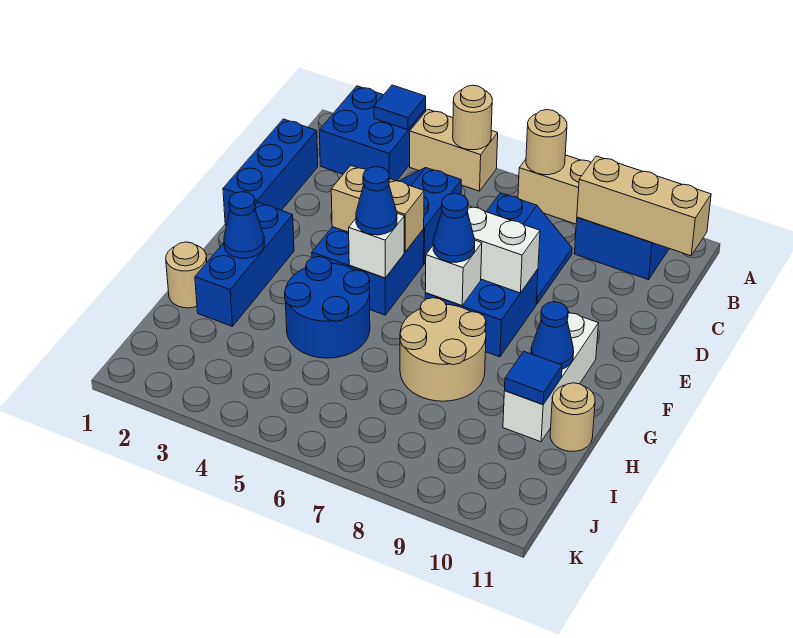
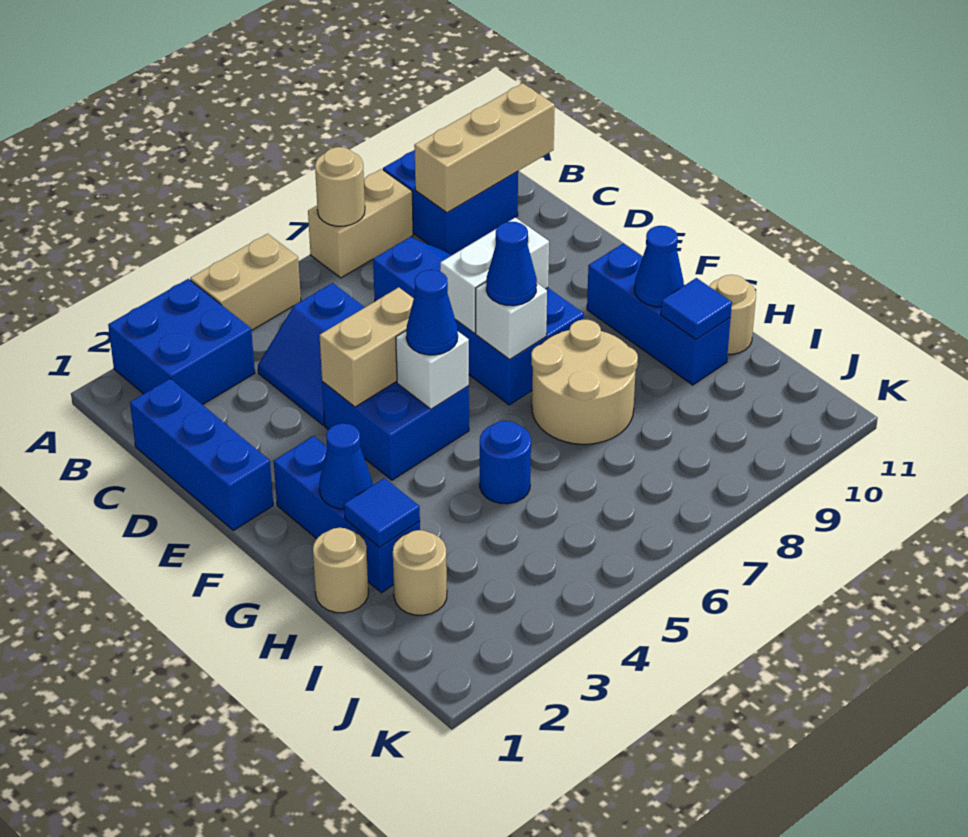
blue 1x1 tile [374,85,426,130] -> blue 1x1 tile moved to [344,478,420,547]
tan 1x1 round brick [453,85,492,150] -> tan 1x1 round brick moved to [393,530,447,615]
white 1x3 brick [503,312,598,442] -> blue 1x3 brick [587,244,731,385]
blue 2x2 round brick [285,257,370,358] -> blue 1x1 round brick [480,421,531,504]

